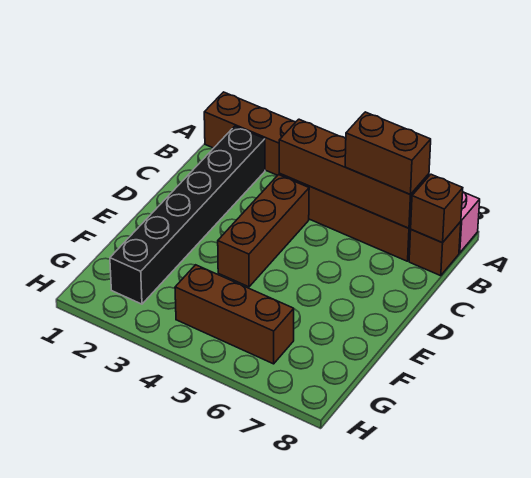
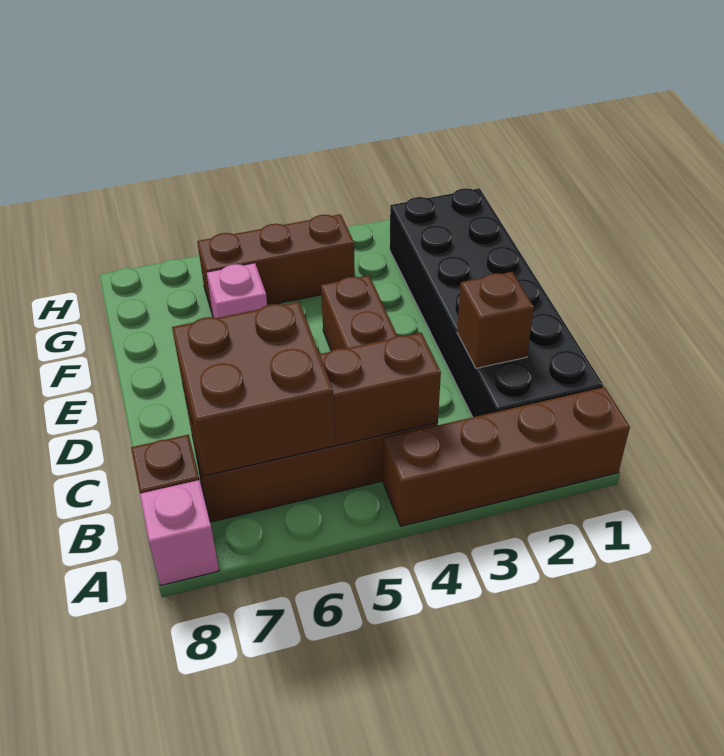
black 1x6 brick [110,126,265,304] -> black 2x6 brick [390,188,604,417]
brown 1x2 brick [345,112,431,195] -> brown 2x2 brick [172,302,336,475]
brown 1x1 brick [411,174,463,242] -> brown 1x1 brick moved to [457,272,534,368]
none -> pink 1x1 brick [207,263,267,318]

